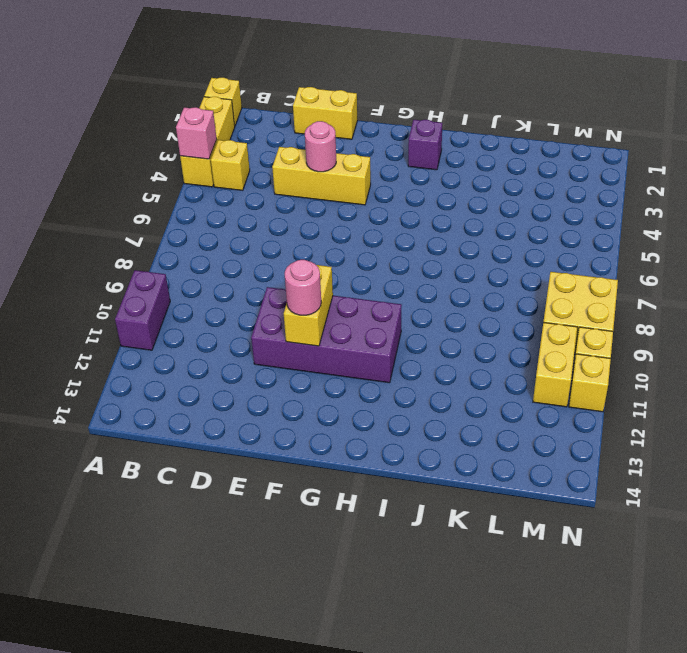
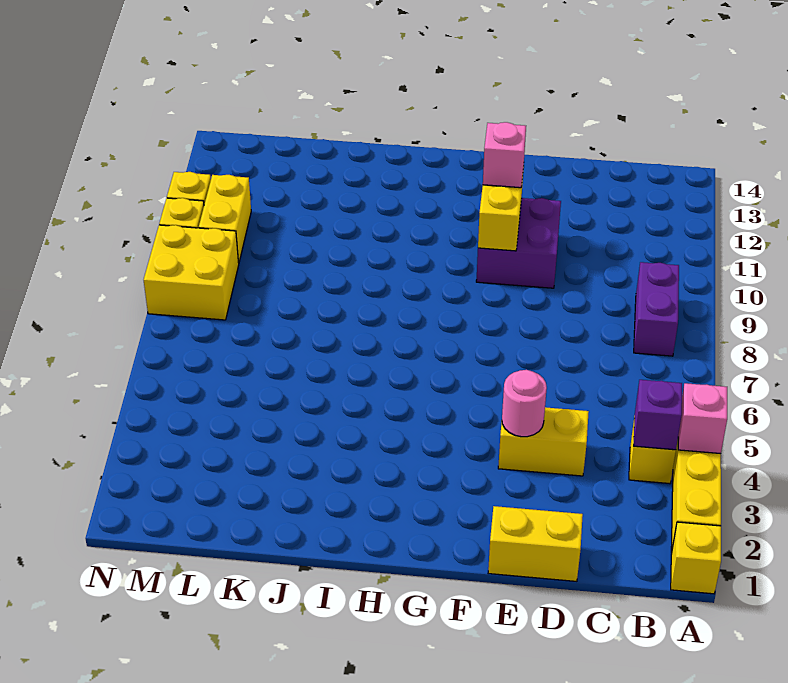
purple 1x2 brick [115,270,170,350] -> purple 1x2 brick moved to [634,262,679,356]
yellow 1x3 brick [272,147,371,205] -> yellow 1x2 brick [498,407,589,476]
purple 2x4 brick [251,287,402,383] -> purple 2x2 brick [476,198,561,288]
pink 1x1 round brick [285,260,321,315] -> pink 1x1 brick [483,122,526,188]
purple 1x1 brick [408,120,442,170] -> purple 1x1 brick moved to [633,380,682,450]

